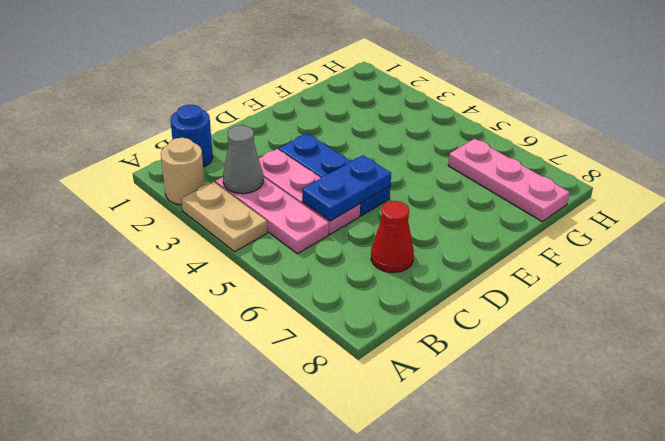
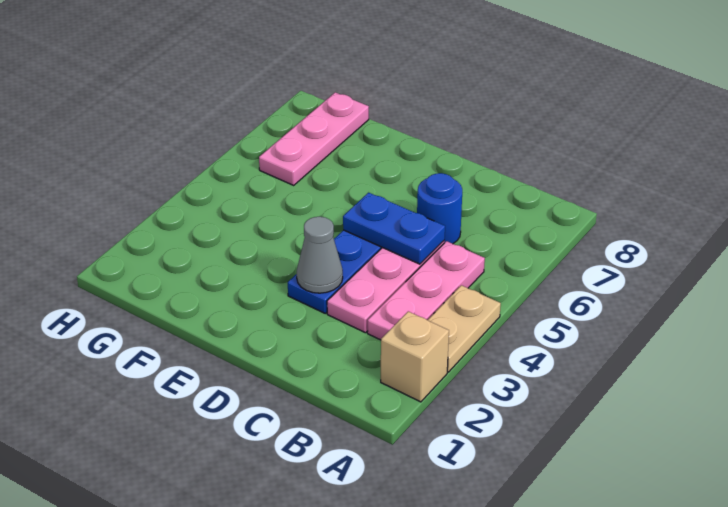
tan 1x1 round brick [161,138,205,205] -> tan 1x1 brick [381,311,449,402]
blue 1x1 round brick [170,105,213,167] -> blue 1x1 round brick moved to [417,173,462,244]
grey 1x1 cone [223,125,263,194] -> grey 1x1 cone moved to [297,217,343,293]
red 1x1 cone [371,201,414,272] -> none

